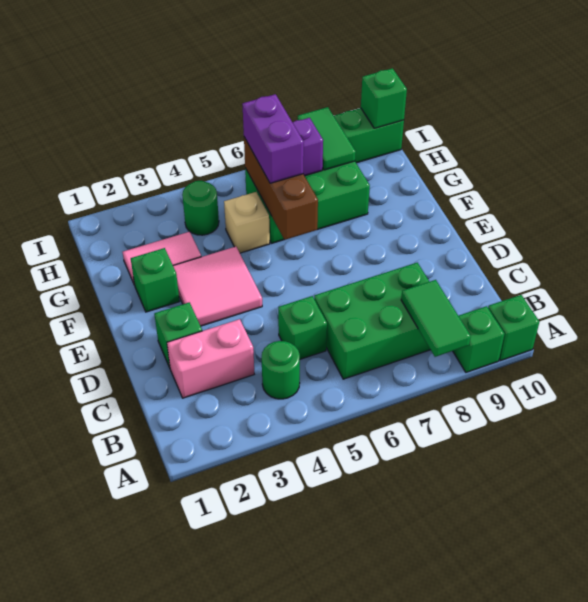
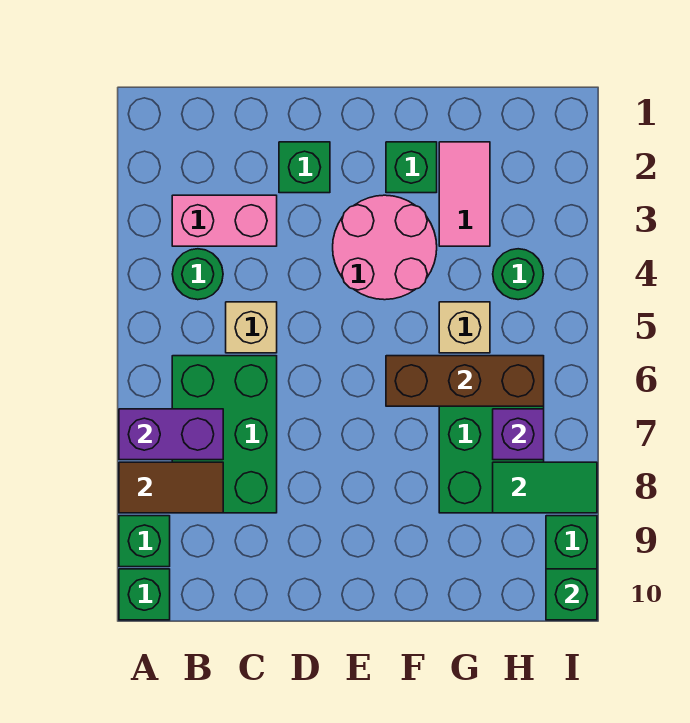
green 1x2 tile [401,280,471,357] -> brown 1x2 tile [119,462,223,513]
pink 1x2 brick [167,319,254,398] -> pink 1x2 brick turned to [172,195,277,246]
green 1x1 brick [278,296,327,359] -> tan 1x1 brick [226,302,277,353]
pink 2x2 tile [173,247,262,326] -> pink 2x2 round brick [333,195,437,300]
purple 1x2 brick [242,94,304,183] -> purple 1x2 brick moved to [119,409,223,460]

